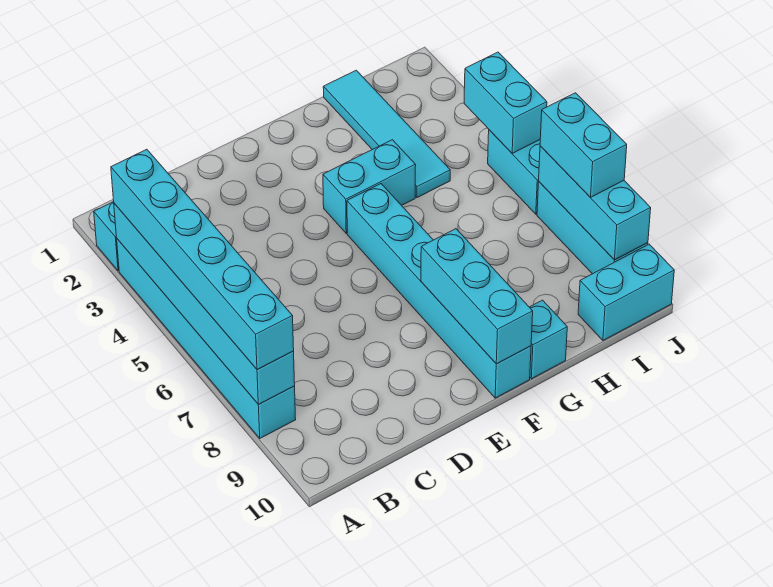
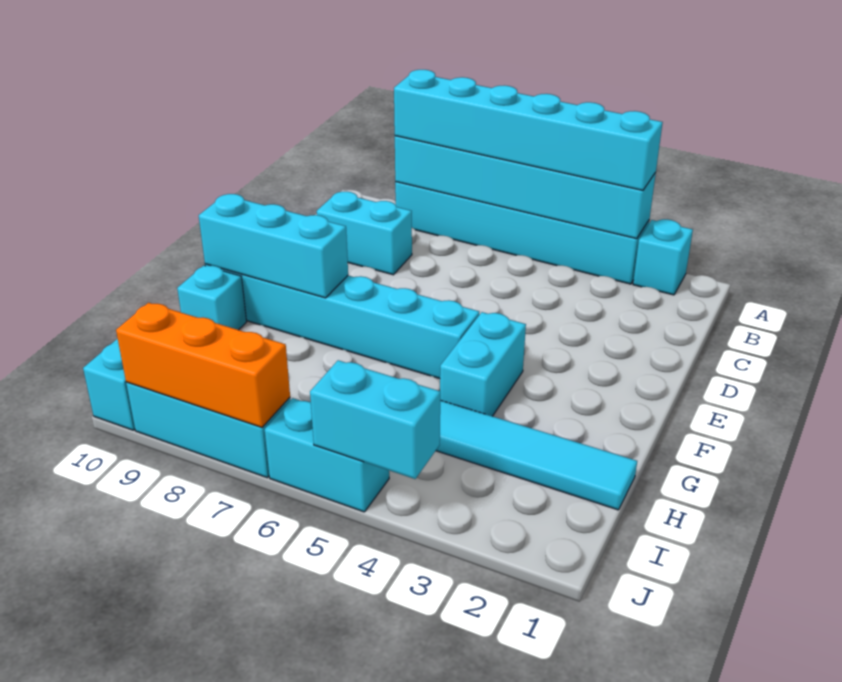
cyan 1x3 brick [539,146,651,260] -> orange 1x3 brick [116,303,290,427]
cyan 1x2 brick [540,93,627,197] -> cyan 1x2 brick moved to [317,192,412,275]

